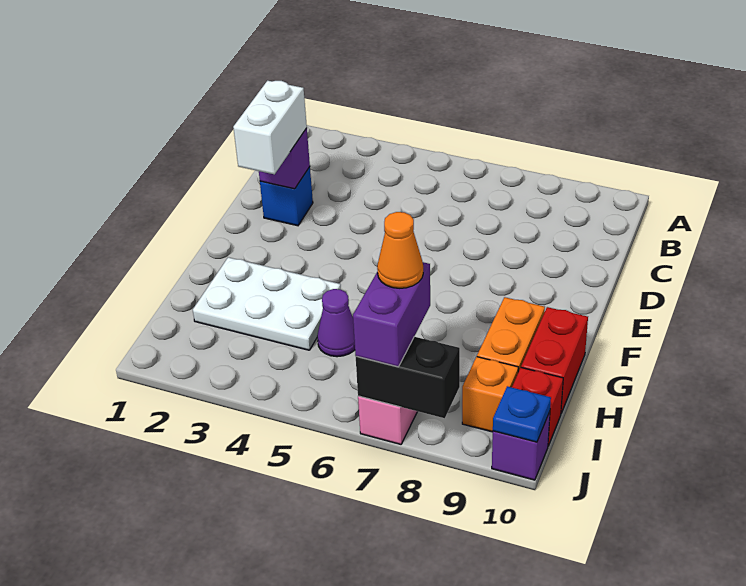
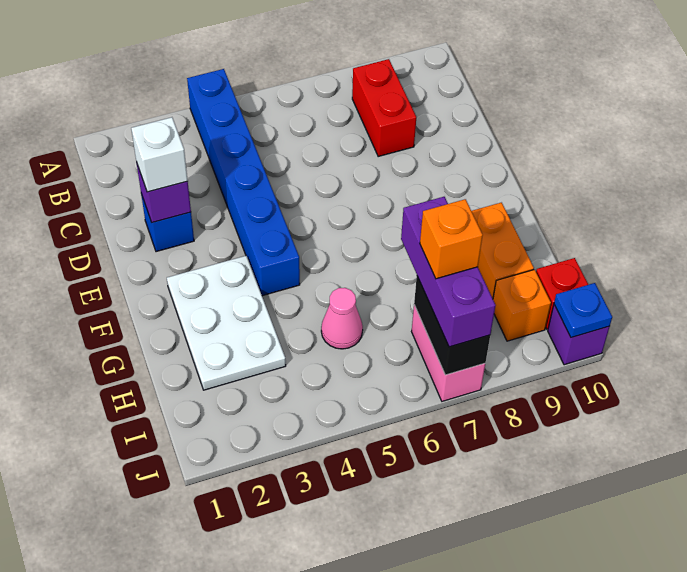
none -> blue 1x6 brick [187,69,300,296]
white 1x2 brick [233,81,307,174] -> white 1x1 brick [131,117,188,192]
white 2x3 plate [193,257,341,350] -> white 2x3 plate turned to [167,256,286,390]
red 1x2 brick [521,307,588,413] -> red 1x2 brick moved to [352,59,416,156]
purple 1x1 cone [317,289,355,357] -> pink 1x1 cone [321,288,363,349]
purple 1x2 brick [353,262,430,367] -> purple 1x3 brick [401,197,496,347]
orange 1x1 cone [377,212,423,288] -> orange 1x1 brick [420,199,483,279]
black 1x2 brick [356,337,460,418] -> black 1x2 brick turned to [414,276,490,375]

